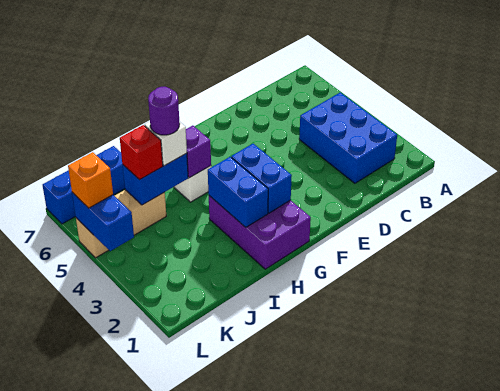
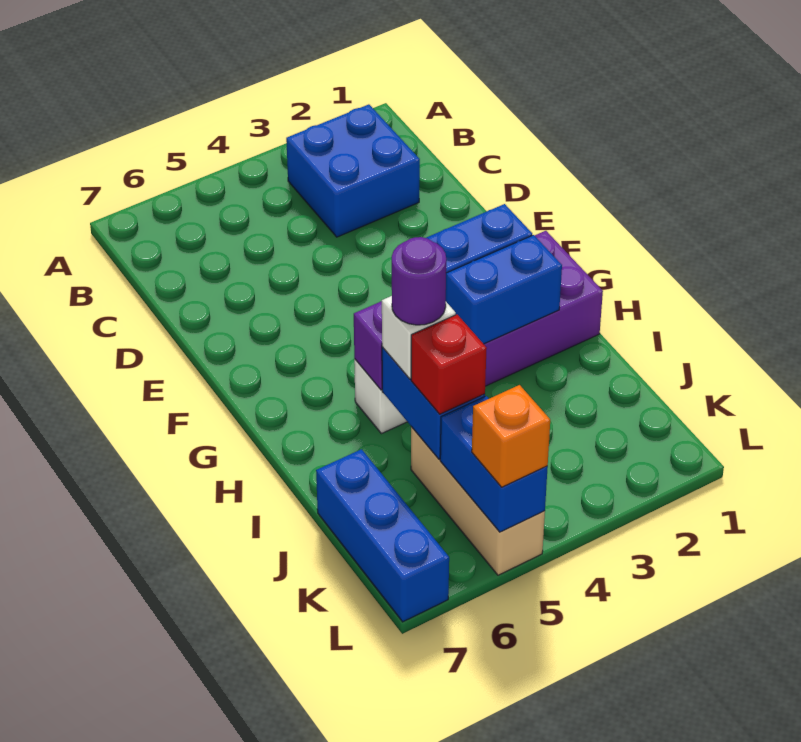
blue 2x3 brick [299,93,397,183] -> blue 2x2 brick [286,104,420,237]
blue 1x2 brick [72,192,134,251] -> blue 1x2 brick turned to [440,396,548,532]

